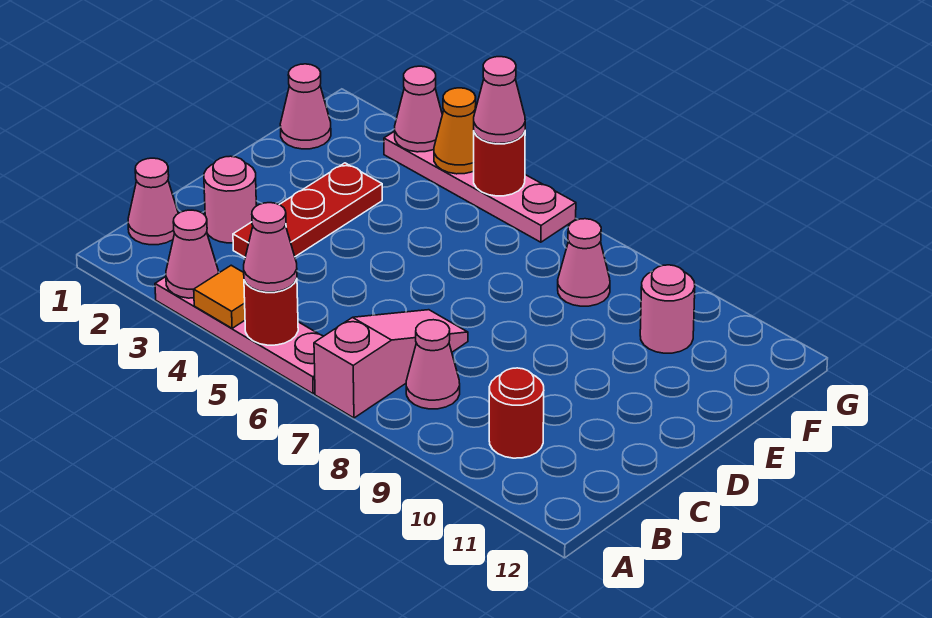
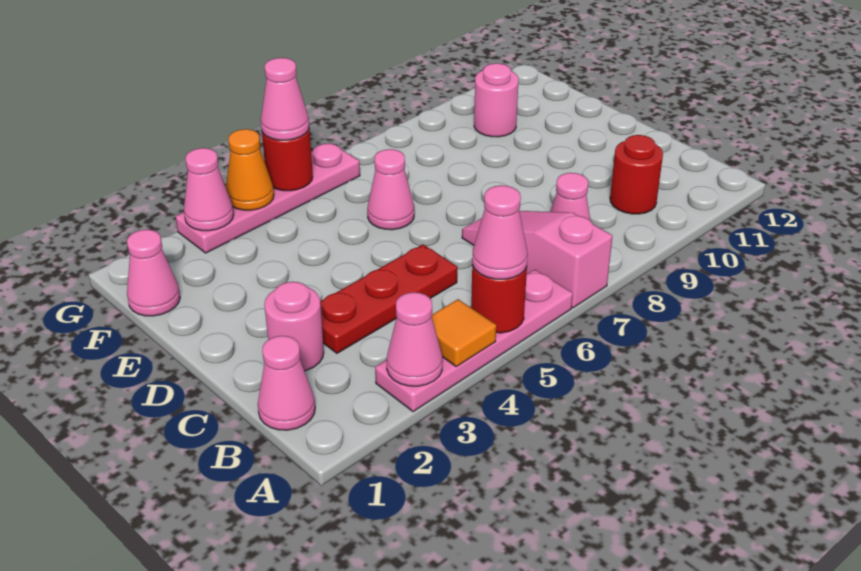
red 1x3 plate [233,163,382,257] -> red 1x3 plate turned to [320,244,457,353]
pink 1x1 cone [558,219,610,306] -> pink 1x1 cone moved to [367,149,414,230]

